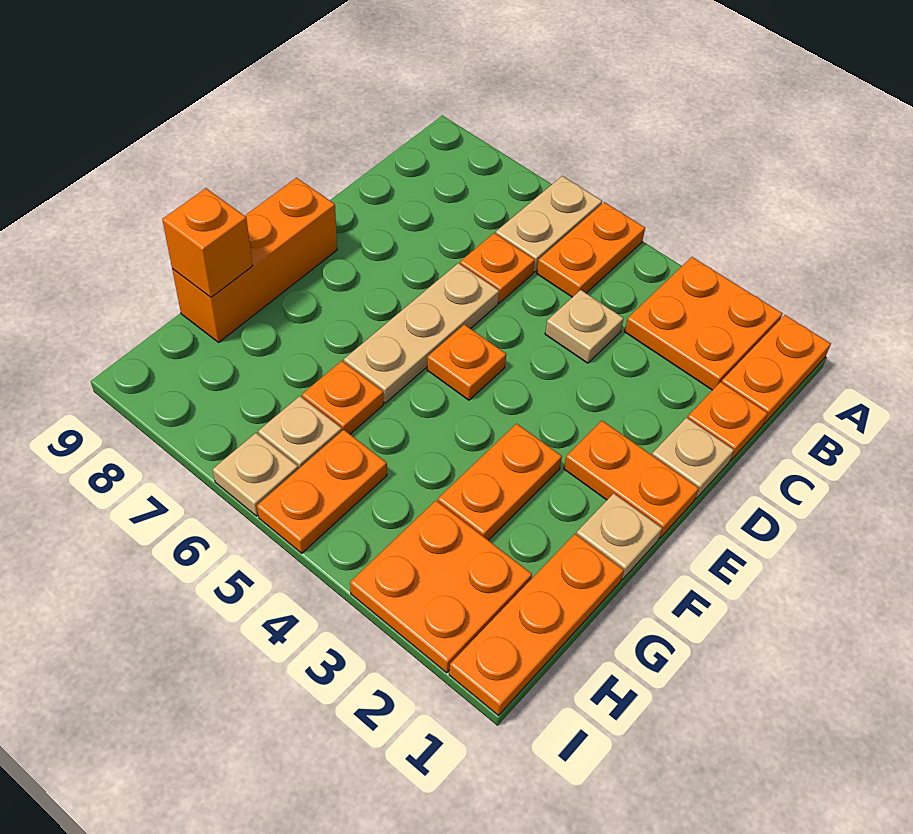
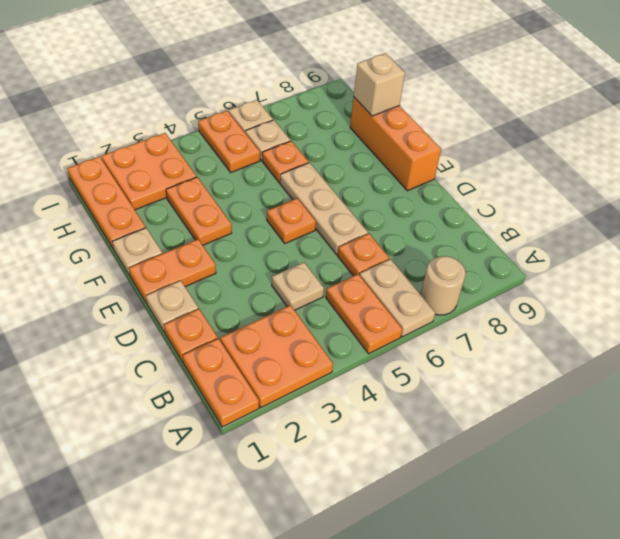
none -> tan 1x1 round brick [421,256,466,315]
orange 1x1 brick [162,188,253,297] -> tan 1x1 brick [354,53,405,116]

